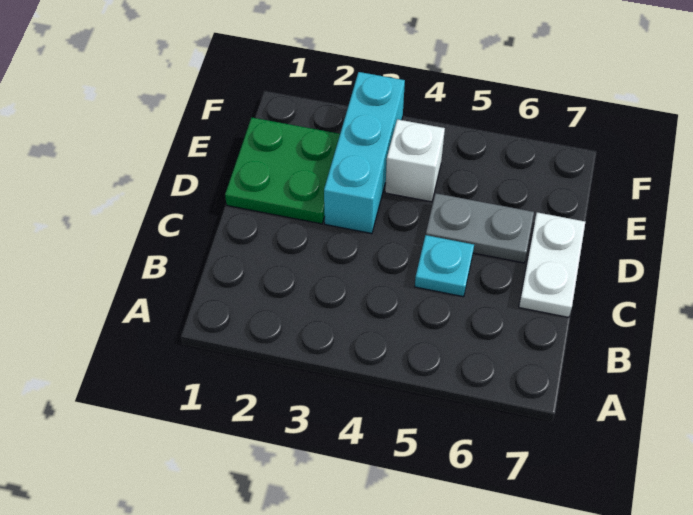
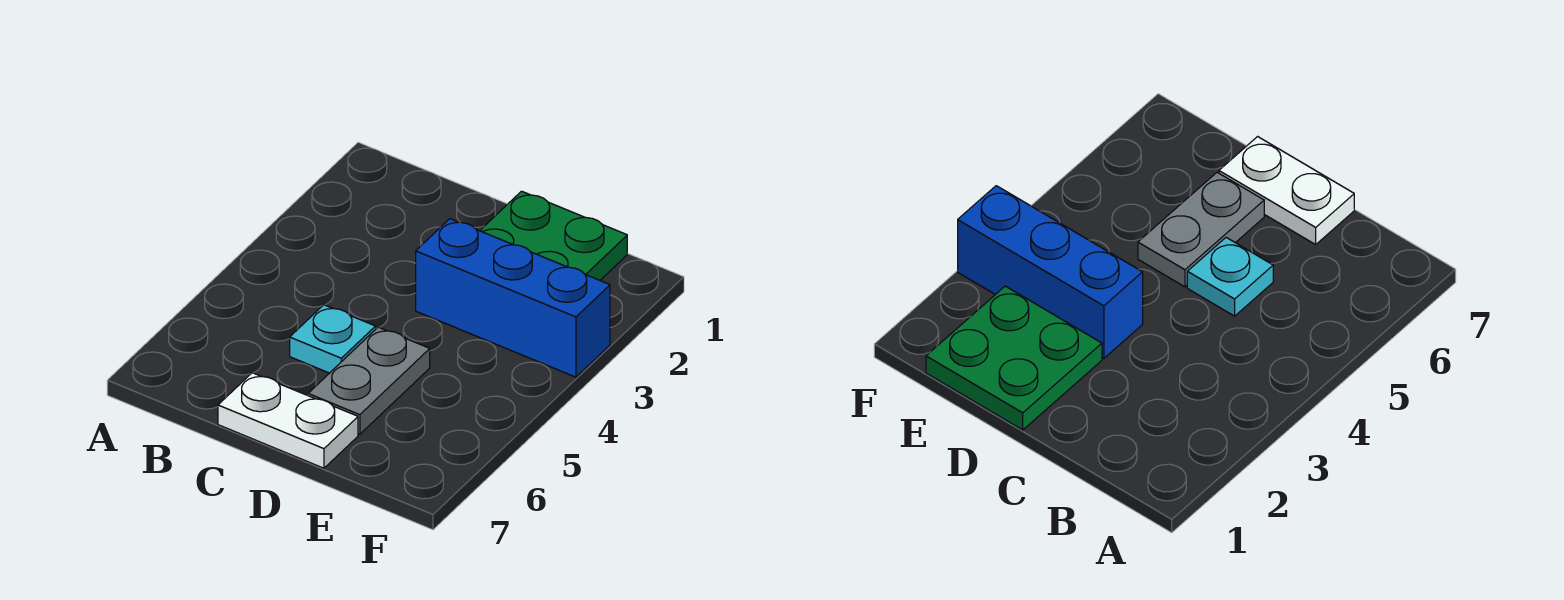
cyan 1x3 brick [324,72,405,234] -> blue 1x3 brick [416,219,610,377]
white 1x1 brick [385,119,445,202] -> none

